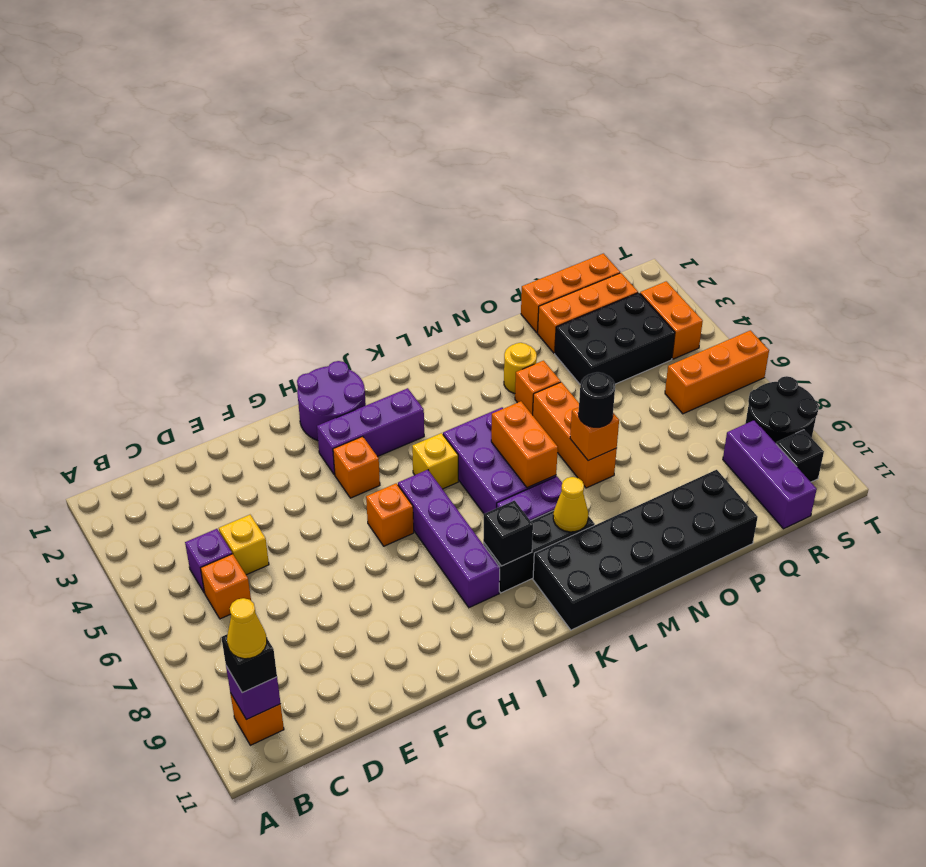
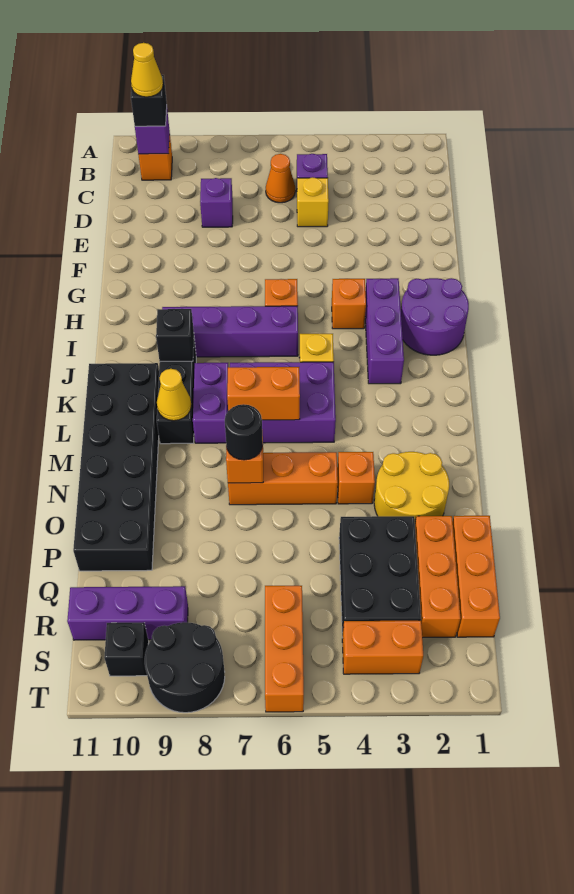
orange 1x1 brick [201,554,251,619] -> orange 1x1 cone [266,154,295,203]
none -> purple 1x1 brick [200,178,233,227]
yellow 1x1 round brick [504,343,537,393] -> yellow 2x2 round brick [374,452,449,520]

